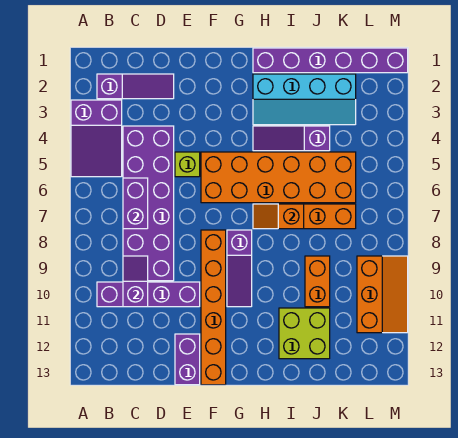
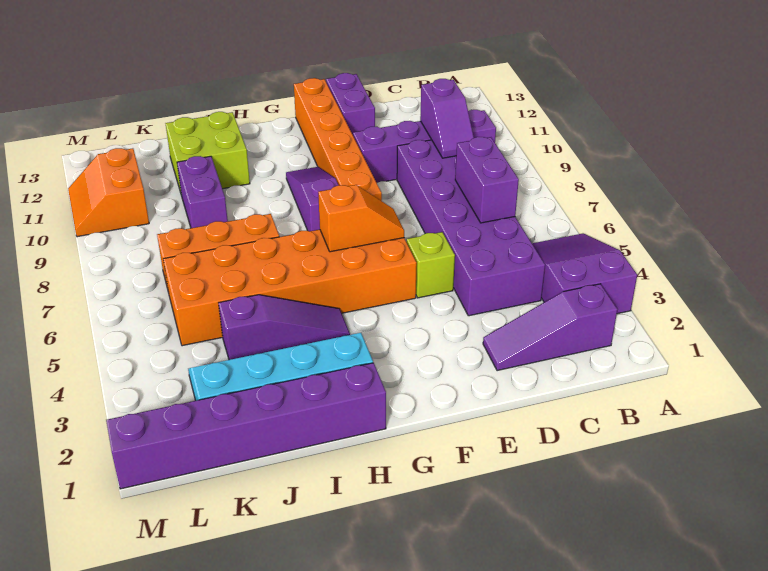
orange 1x2 slope [253,204,304,229] -> orange 1x2 slope moved to [318,185,404,252]
orange 1x2 brick [305,256,330,307] -> purple 1x2 brick [177,156,228,228]
orange 2x3 slope [357,256,408,333] -> orange 2x2 slope [68,148,149,237]

